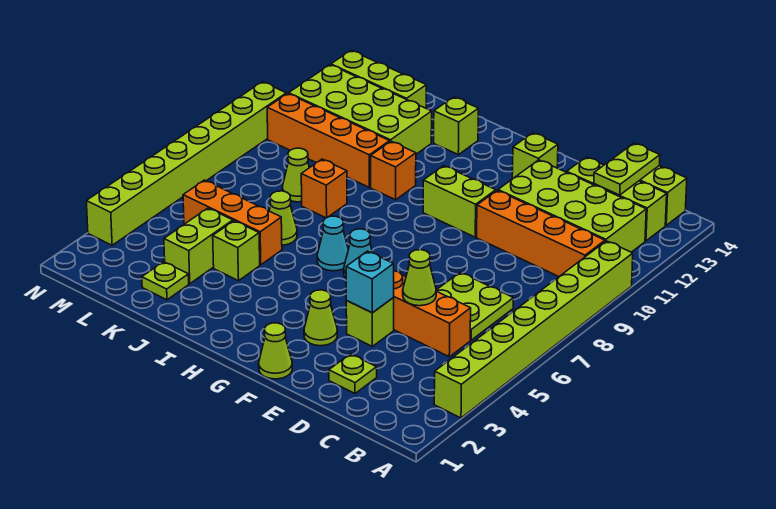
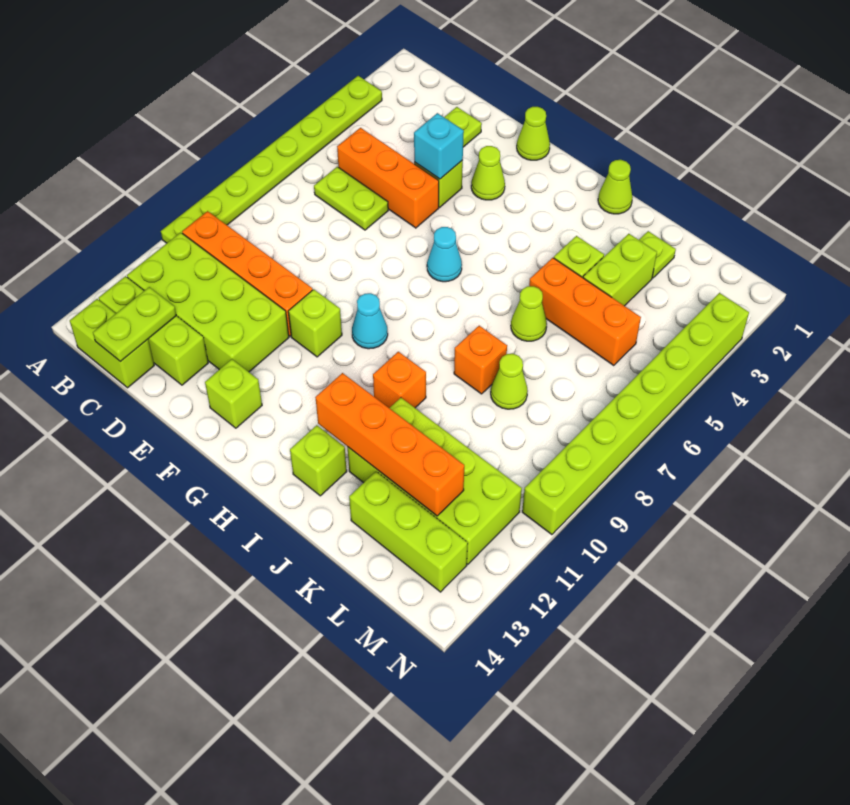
lime 1x8 brick [434,241,633,418] -> lime 1x8 plate [161,76,382,243]
lime 2x2 plate [436,272,513,340] -> lime 1x2 plate [314,167,388,230]
lime 1x1 cone [403,250,436,306] -> lime 1x1 cone moved to [598,160,633,214]
lime 1x2 brick [423,166,496,237] -> lime 1x1 brick [288,289,342,357]
cyan 1x1 cone [317,216,348,271] -> cyan 1x1 cone moved to [352,293,388,349]
orange 1x4 brick [267,94,390,187] -> orange 1x4 brick moved to [315,373,464,516]

